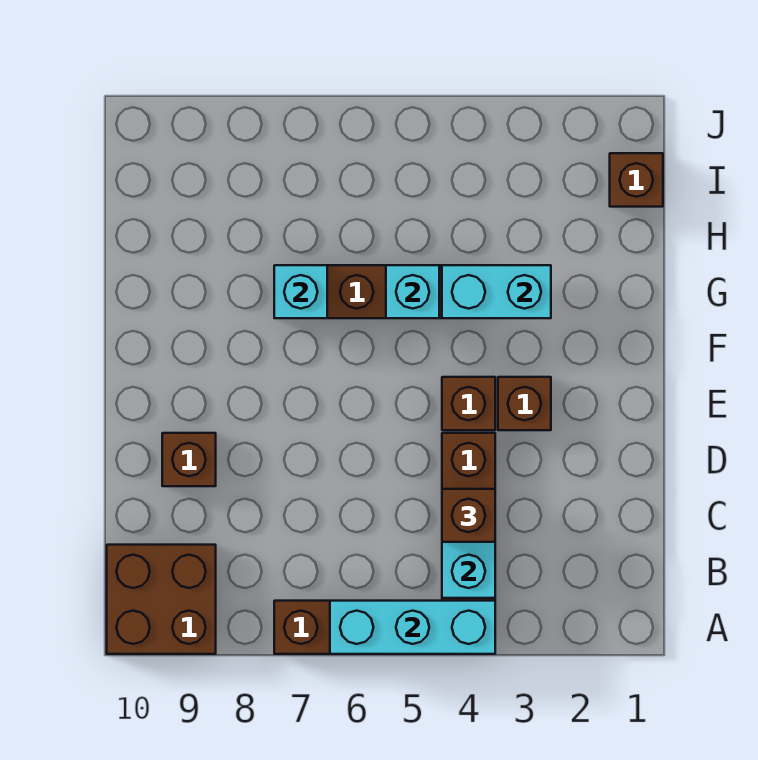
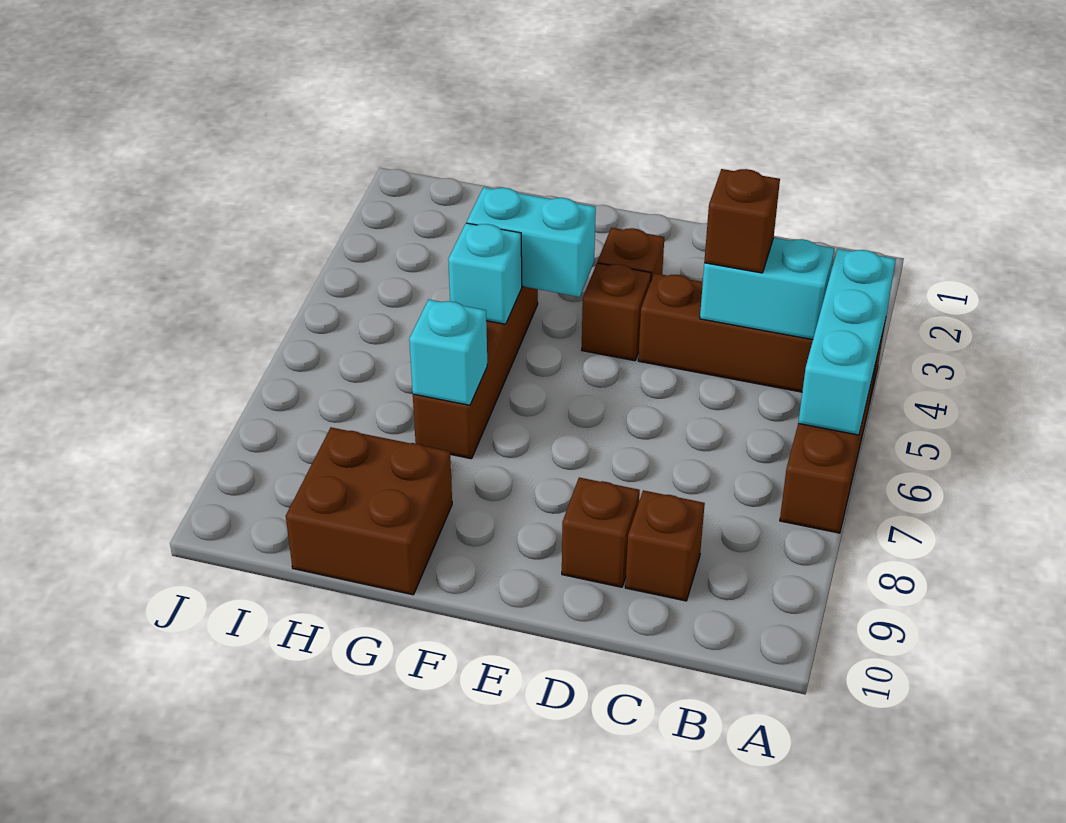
brown 2x2 brick [107,545,216,654] -> brown 2x2 brick moved to [286,427,452,595]
cyan 1x2 brick [442,265,551,318] -> cyan 1x2 brick turned to [467,187,596,297]
brown 1x1 brick [610,153,663,207] -> brown 1x1 brick moved to [625,490,705,601]

